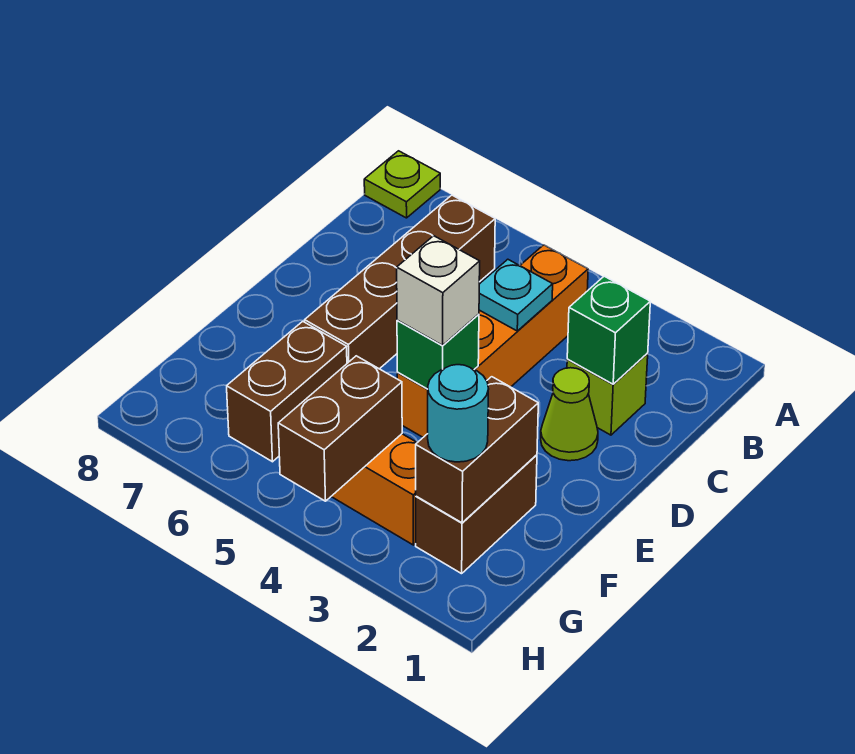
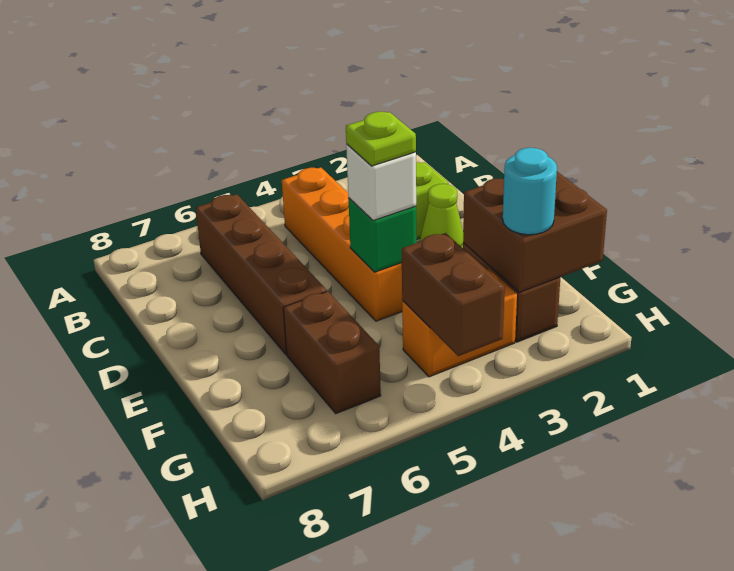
lime 1x1 plate [364,151,440,218] -> lime 1x1 plate moved to [346,112,416,166]
green 1x1 brick [567,276,650,384] -> none
cyan 1x1 plate [479,259,553,331] -> none
brown 1x2 brick [416,377,538,523] -> brown 2x2 brick [463,172,607,292]

